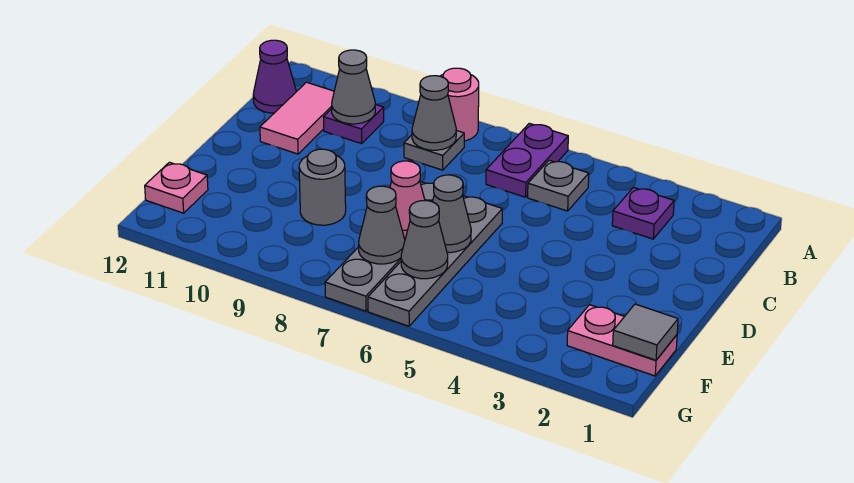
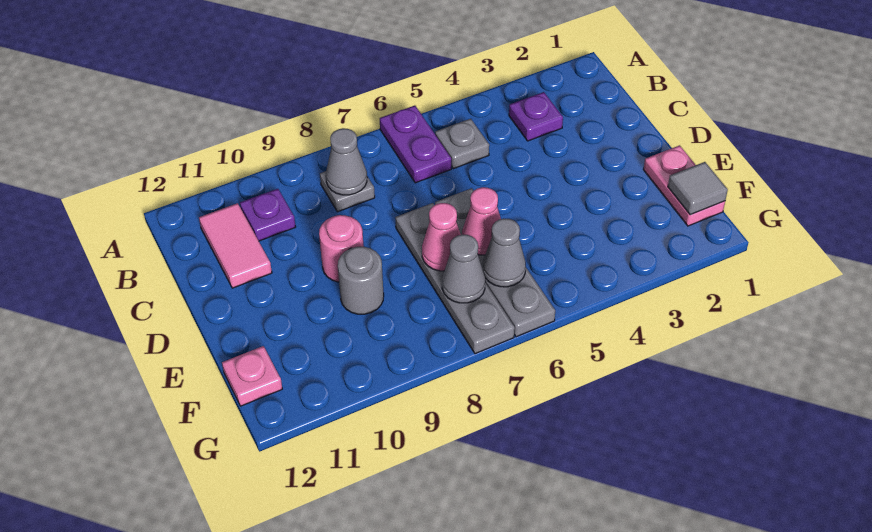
pink 1x1 round brick [441,68,479,141] -> pink 1x1 round brick moved to [319,215,364,282]
grey 1x1 cone [332,50,375,124] -> none
purple 1x1 cone [253,40,296,113] -> none
grey 1x1 cone [433,175,471,253] -> pink 1x1 cone [462,187,501,255]
pink 1x2 plate [567,305,677,376] -> pink 1x2 plate turned to [644,145,725,226]

